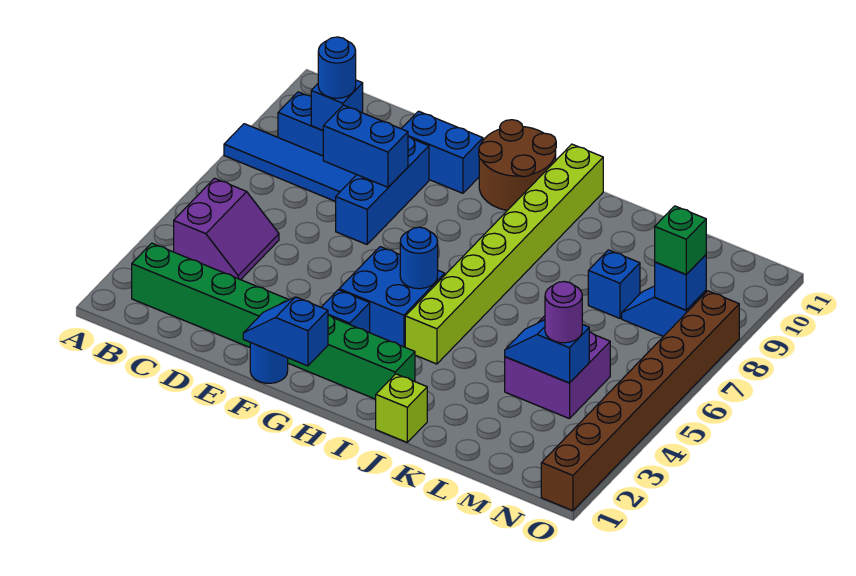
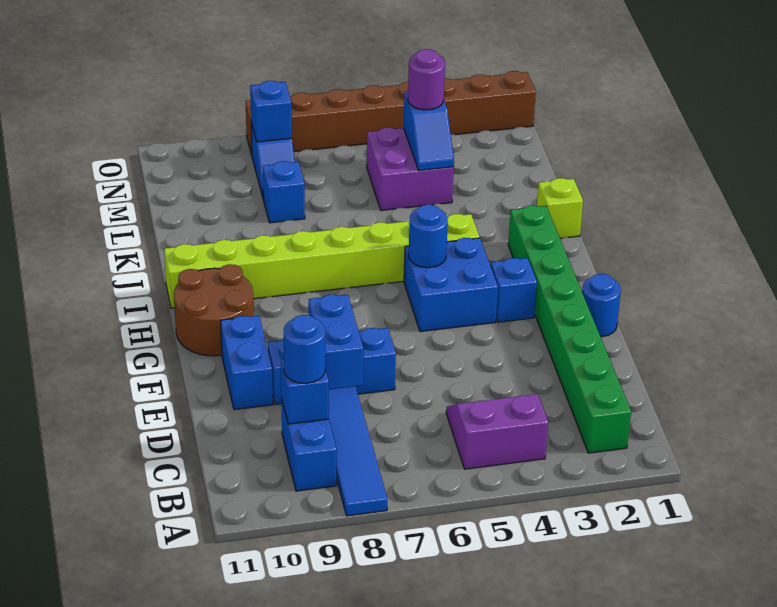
blue 1x2 slope [243,297,328,366] -> none
green 1x1 brick [655,206,706,274] -> none

